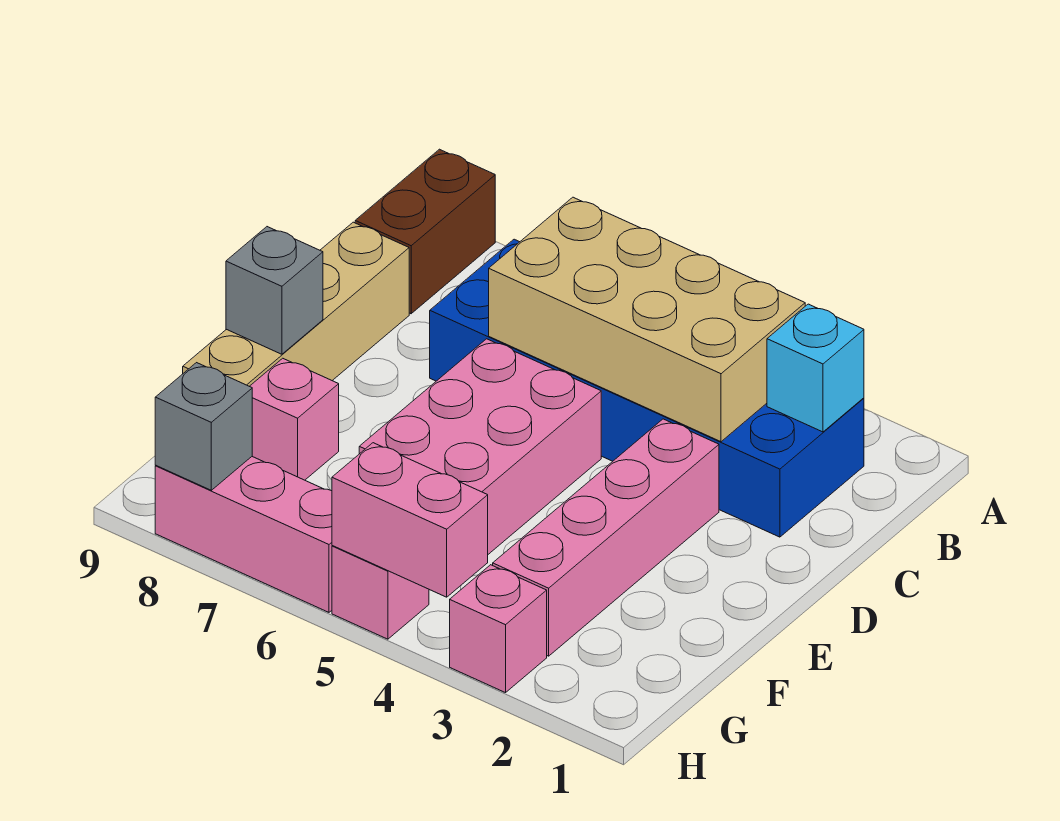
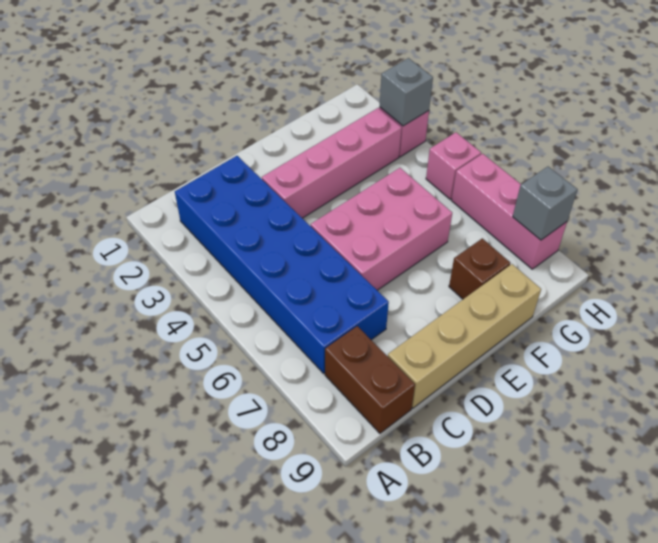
brown 1x2 brick [355,149,495,314] -> brown 1x2 brick turned to [325,326,415,433]
cyan 1x1 brick [767,304,864,432] -> none
tan 2x4 brick [489,197,805,442] -> none
grey 1x1 brick [226,227,323,354] -> grey 1x1 brick moved to [380,58,433,126]
pink 1x1 brick [250,358,339,480] -> brown 1x1 brick [449,238,510,299]
pink 1x2 brick [332,443,488,597] -> none

